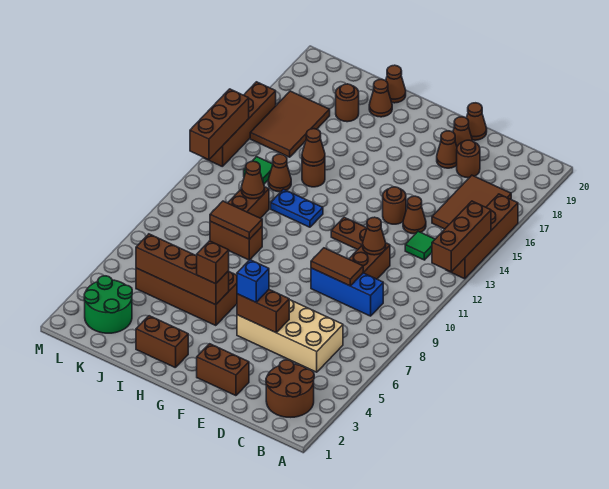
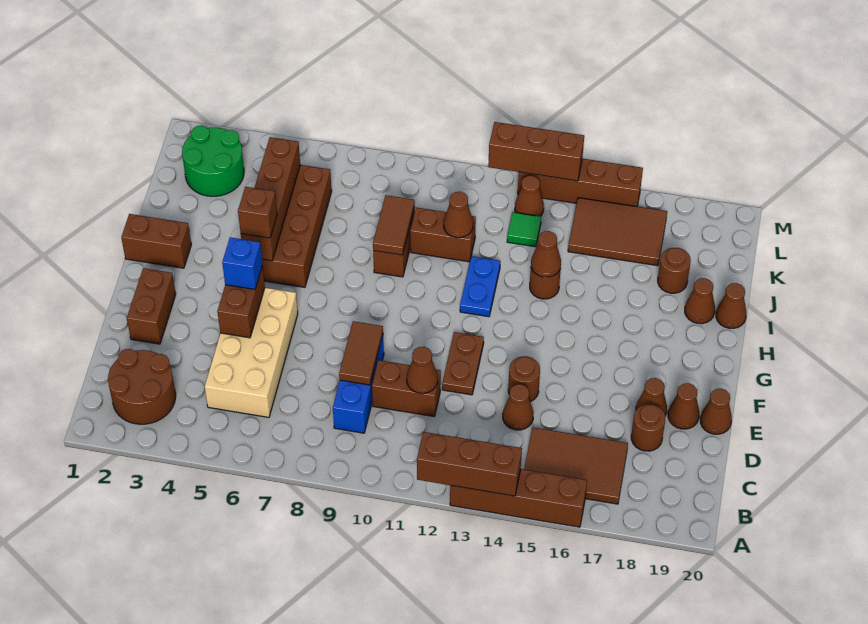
green 1x1 tile [405,231,435,260] -> none
brown 1x2 brick [136,316,188,368] -> brown 1x2 brick turned to [121,214,191,268]
brown 1x1 cone [268,154,291,192] -> brown 1x1 cone moved to [515,176,544,216]

